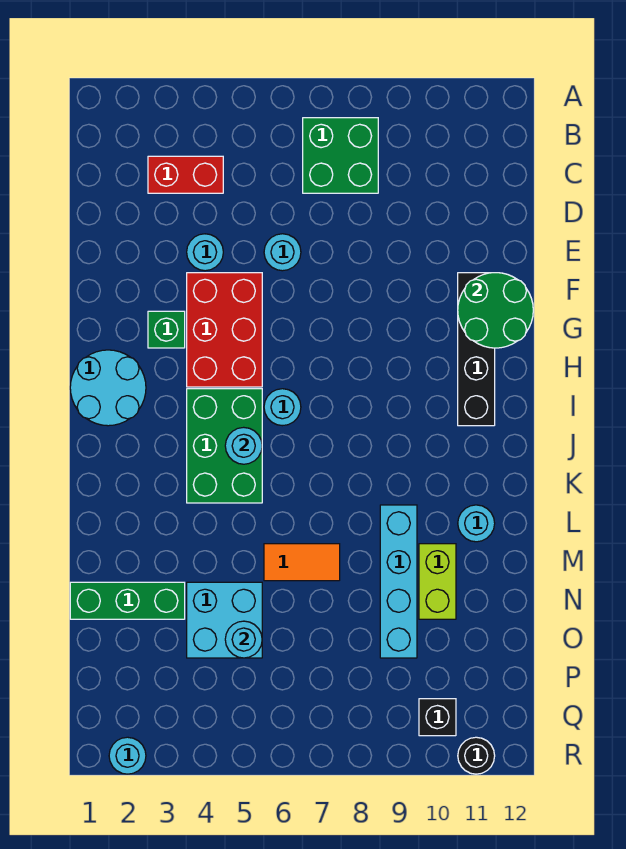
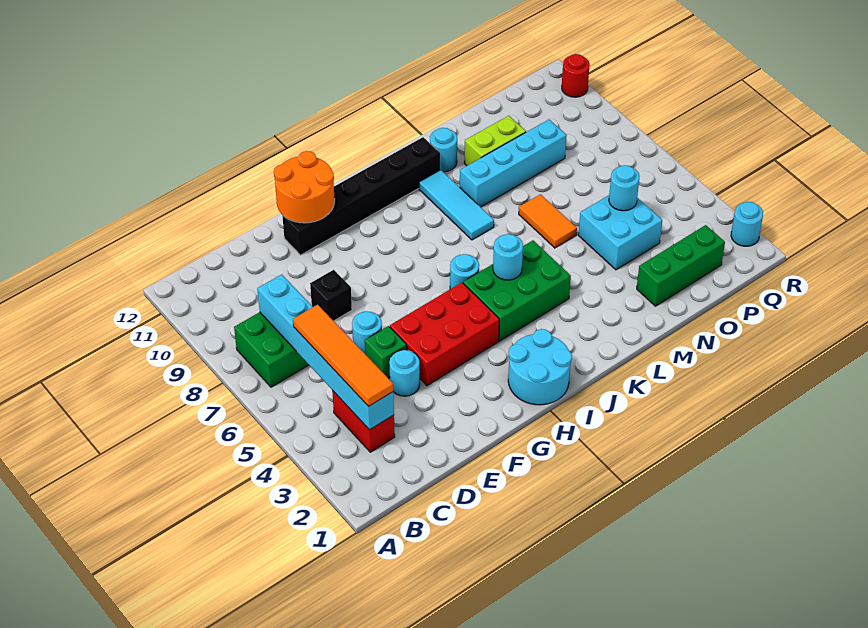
none -> cyan 1x6 brick [257,274,394,430]
none -> orange 1x4 tile [293,305,393,407]
black 1x4 brick [458,273,495,426] -> black 1x6 brick [282,137,440,255]
green 2x2 round brick [458,273,533,348] -> orange 2x2 round brick [274,151,335,223]
green 1x1 brick [148,311,185,348] -> green 1x1 brick moved to [365,326,407,378]
none -> cyan 1x3 tile [419,170,494,240]
green 1x3 brick [70,582,185,619] -> green 1x3 brick turned to [637,225,725,306]
black 1x1 brick [419,699,456,736] -> black 1x1 brick moved to [310,270,352,321]
black 1x1 round brick [458,737,495,774] -> red 1x1 round brick [562,54,590,97]

